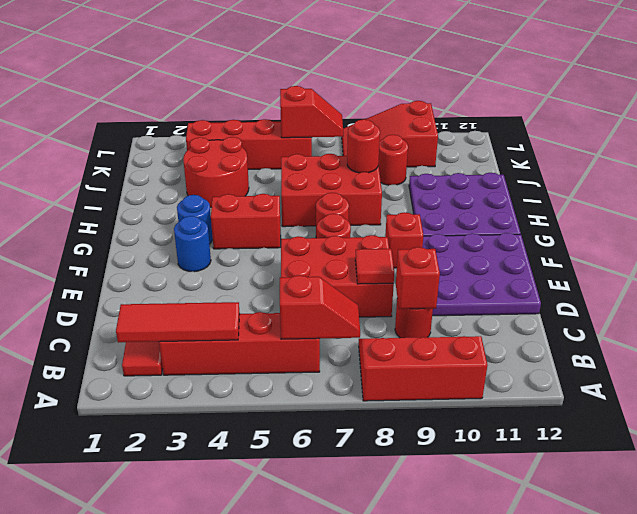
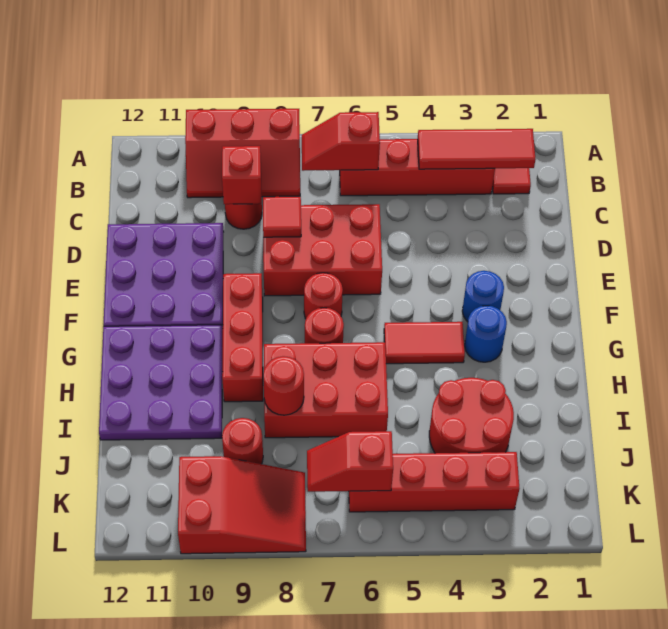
red 1x1 brick [385,212,424,268] -> red 1x3 brick [222,273,263,402]
red 1x2 brick [211,194,281,249] -> red 1x2 tile [384,322,465,364]

